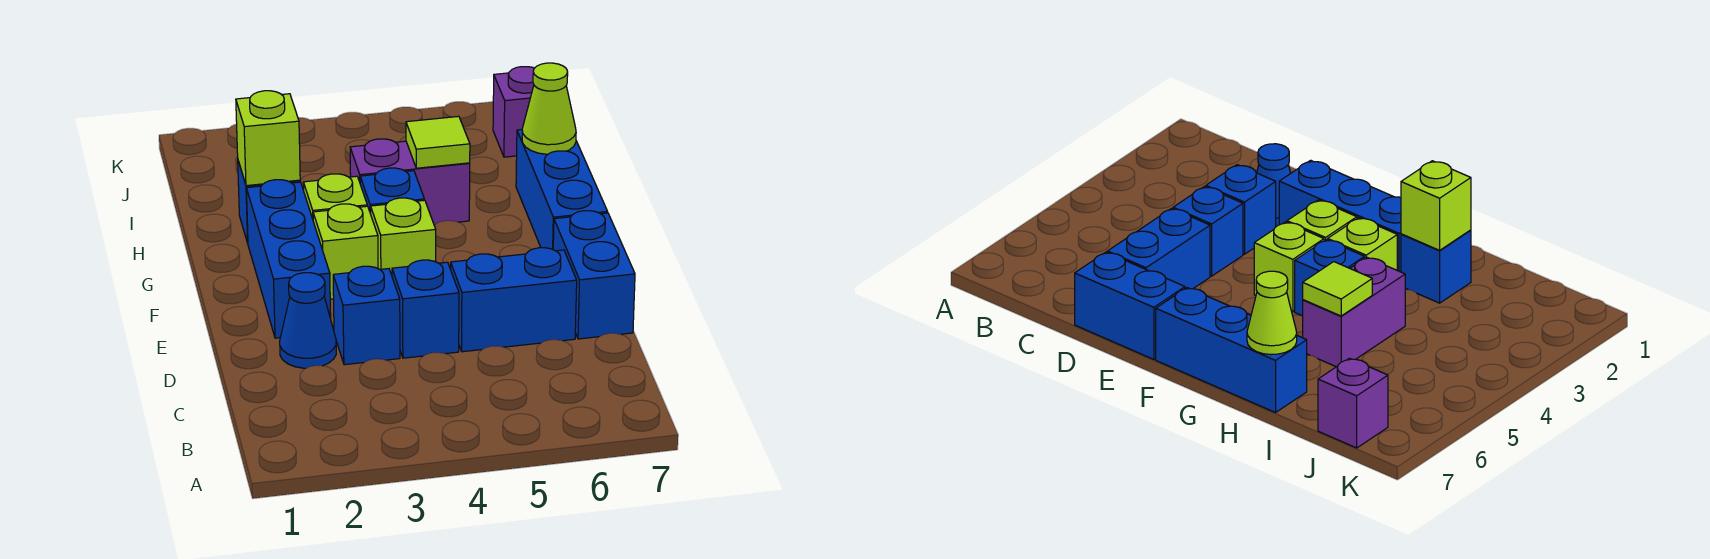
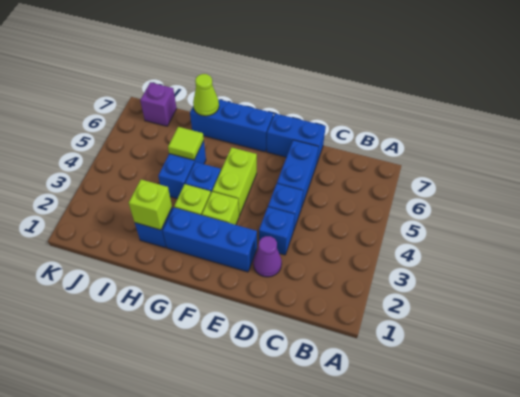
blue 1x1 cone [280,273,336,368] -> purple 1x1 cone [253,236,282,277]
lime 1x1 brick [371,198,436,275] -> lime 1x2 brick [212,147,257,216]
purple 1x2 brick [350,139,470,225] -> blue 1x2 brick [158,141,206,199]

